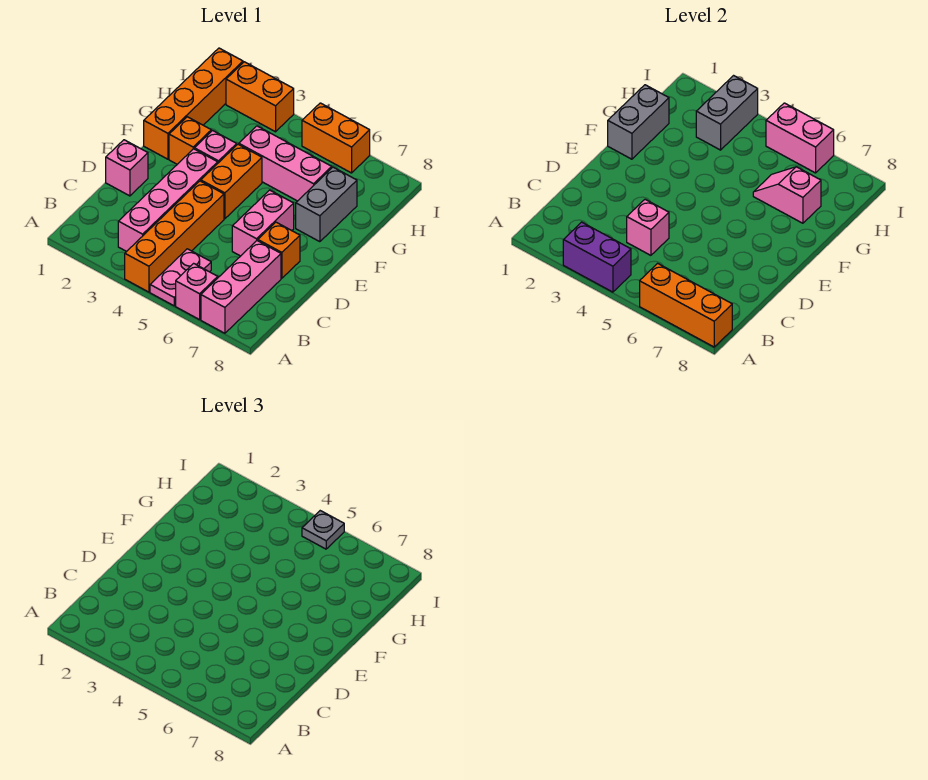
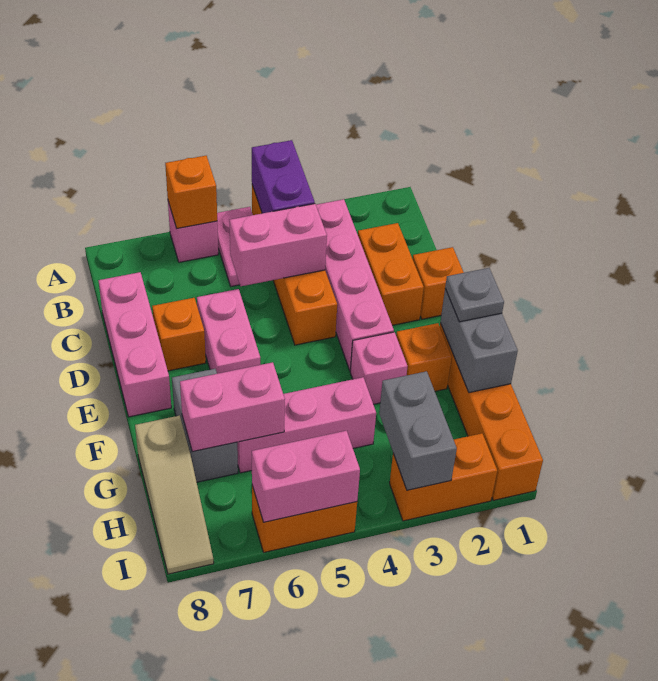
purple 1x2 brick [563,222,631,292] -> purple 1x2 brick turned to [252,140,315,213]
orange 1x3 brick [640,263,732,347] -> orange 1x1 brick [165,156,217,228]
pink 1x3 brick [201,241,281,333] -> pink 1x3 brick moved to [98,272,171,417]
pink 1x1 brick [627,199,669,255] -> pink 1x2 brick [229,204,327,286]
pink 1x1 brick [106,140,148,196] -> orange 1x1 brick [413,247,464,319]
orange 1x2 brick [201,144,262,219] -> orange 1x2 brick moved to [358,223,424,325]
pink 1x2 slope [753,167,821,223] -> pink 1x2 brick [180,362,285,452]
none -> tan 1x3 slope [135,416,214,574]
grey 1x1 plate [302,511,344,549] -> grey 1x1 plate moved to [445,268,504,322]

